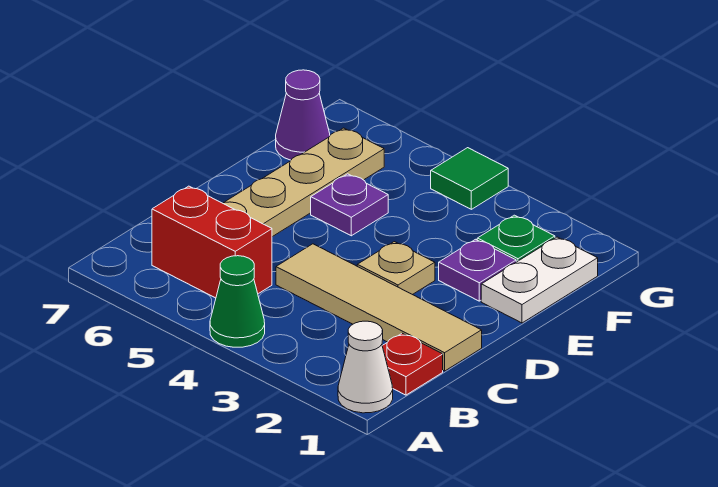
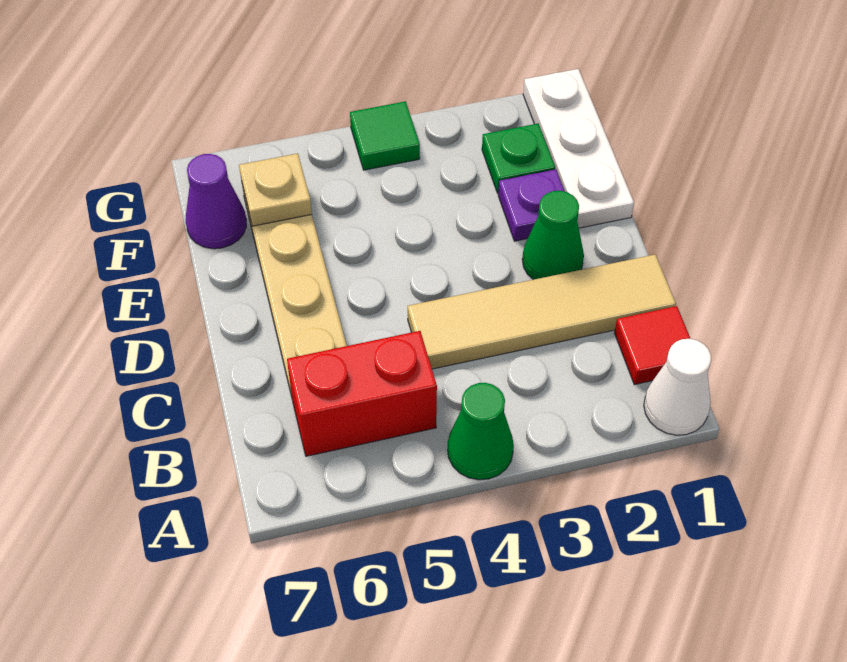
red 1x1 plate [382,333,443,395] -> red 1x1 tile [615,306,691,385]
none -> green 1x1 cone [522,191,584,280]
tan 1x1 plate [357,242,435,295] -> tan 1x1 plate moved to [239,153,312,226]
white 1x2 plate [481,237,598,323] -> white 1x3 plate [523,69,634,228]
purple 1x1 plate [311,174,388,236] -> none

